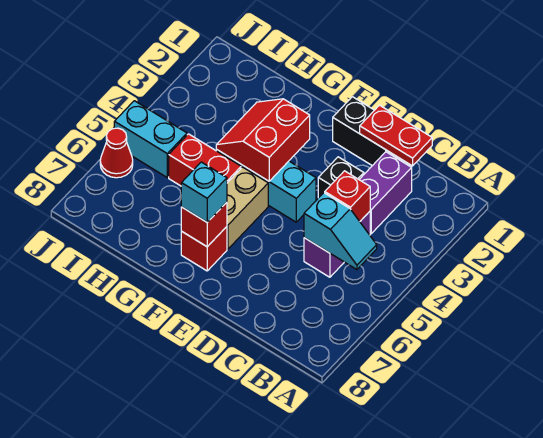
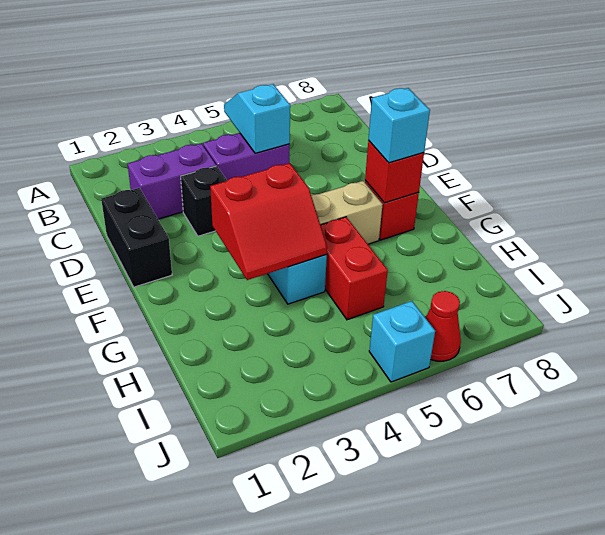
red 1x2 plate [360,105,432,166] -> none
red 1x1 brick [325,171,370,221] -> none
cyan 1x2 brick [114,101,187,177] -> cyan 1x1 brick [369,301,435,382]

